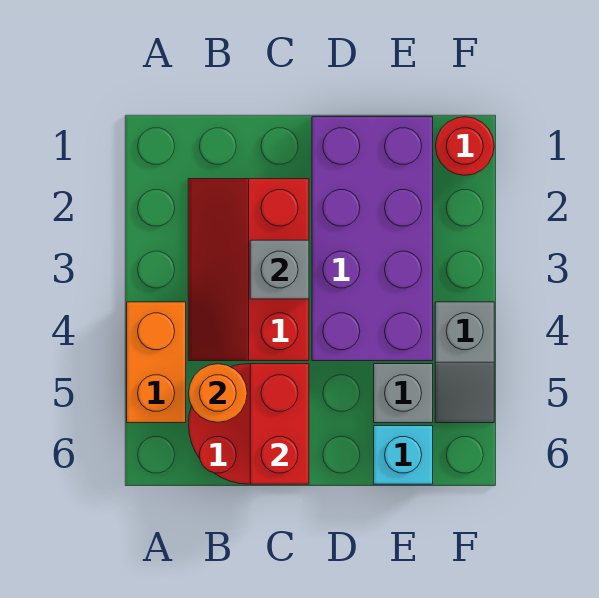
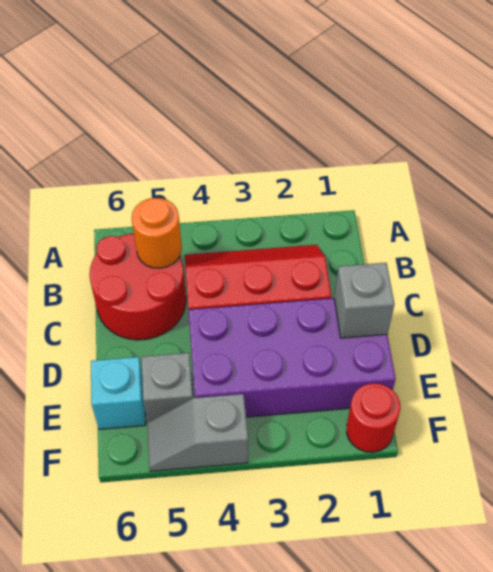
orange 1x2 brick [127,302,186,423] -> none
grey 1x1 brick [250,240,309,299] -> grey 1x1 brick moved to [334,263,395,338]
red 1x2 brick [250,364,309,484] -> none

